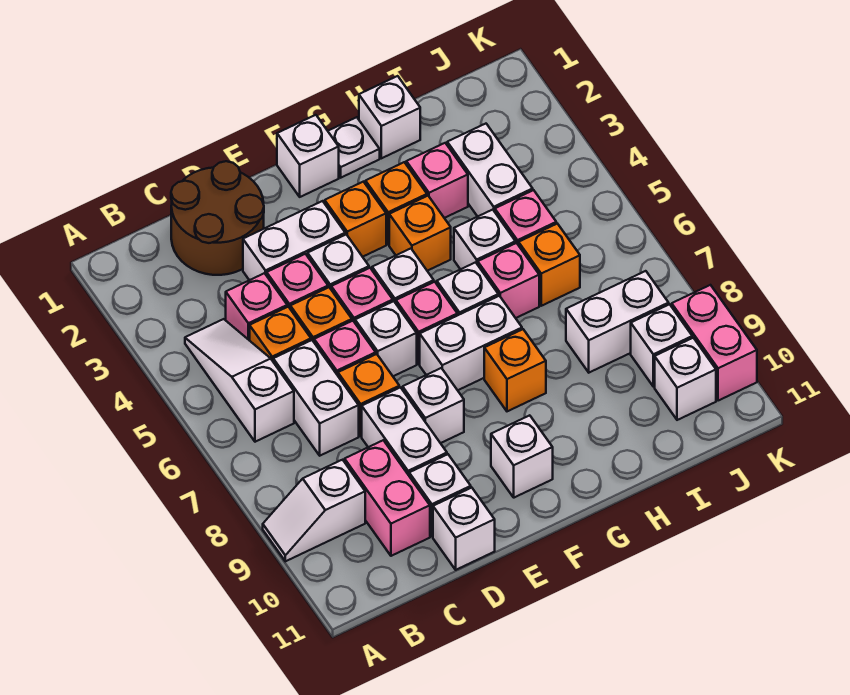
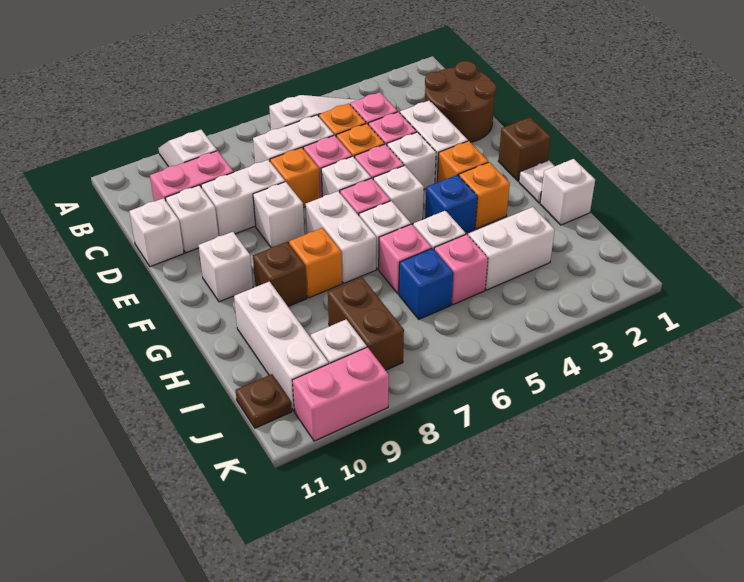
white 1x1 brick [277,115,339,197] -> brown 1x1 brick [498,117,551,181]
orange 1x1 brick [389,196,451,271] -> blue 1x1 brick [425,175,477,233]
none -> brown 1x1 brick [253,242,307,306]
pink 1x1 brick [406,143,468,218] -> none
orange 1x1 brick [519,224,580,306] -> blue 1x1 brick [399,248,453,319]
white 1x2 brick [566,271,669,373] -> brown 1x2 brick [328,278,404,370]
white 1x1 brick [655,338,716,420] -> white 1x3 brick [234,282,329,411]
none -> brown 1x1 plate [235,374,292,428]

